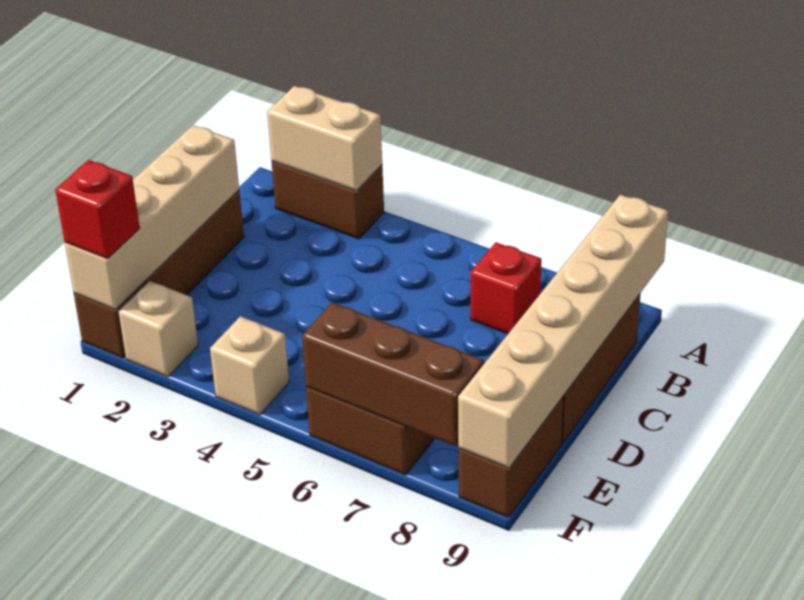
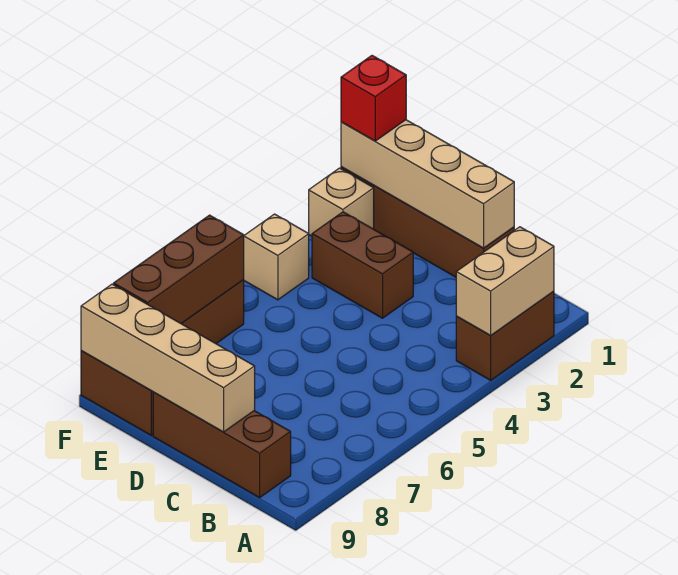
tan 1x6 brick [458,195,668,468] -> tan 1x4 brick [81,284,255,432]
red 1x1 brick [471,243,541,334] -> none
none -> brown 1x2 brick [312,212,413,318]

